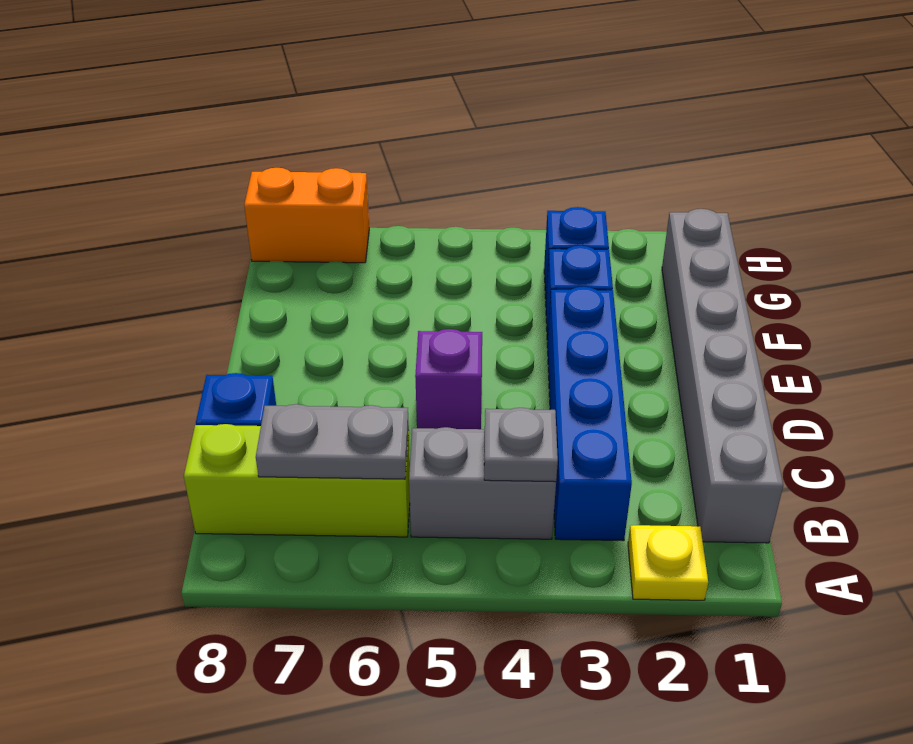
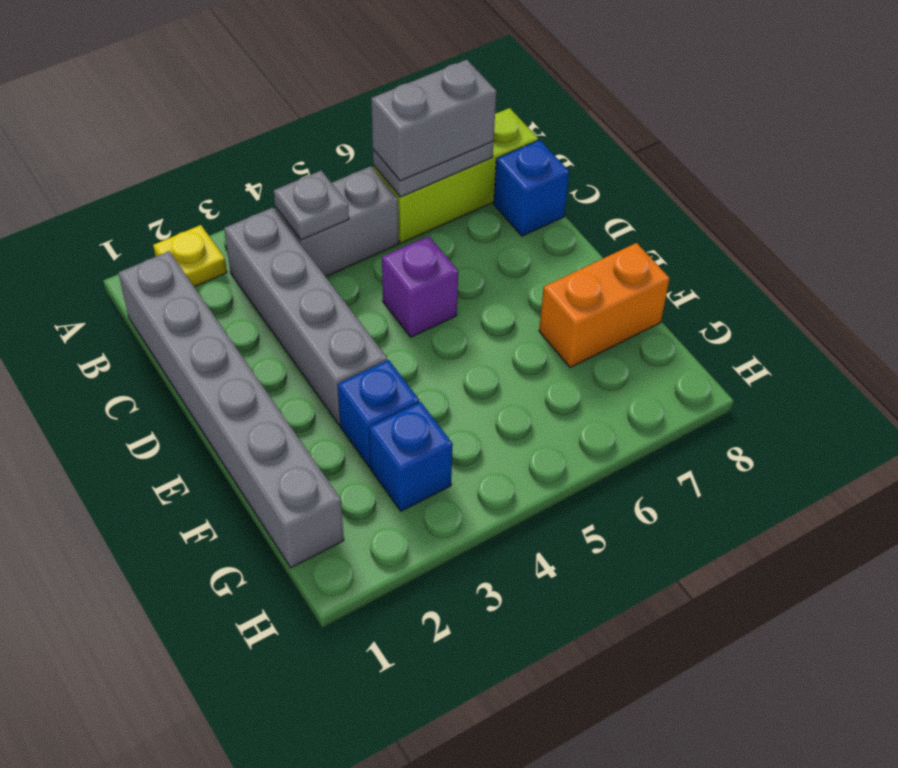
blue 1x4 brick [547,287,632,541] -> grey 1x4 brick [224,208,387,425]
none -> grey 1x2 brick [371,60,496,181]
orange 1x2 brick [244,168,369,263] -> orange 1x2 brick moved to [539,243,670,368]

